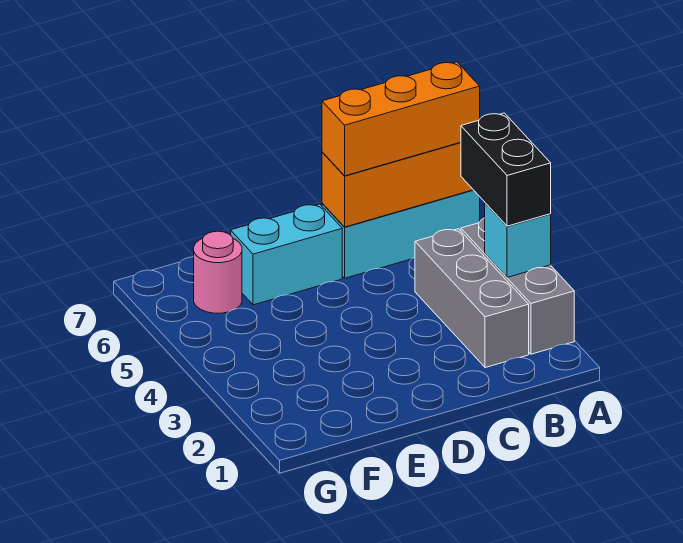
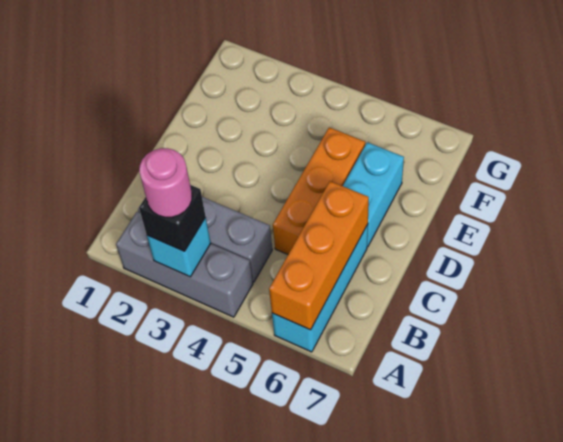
black 1x2 brick [461,113,551,226] -> black 1x1 brick [139,185,206,251]
orange 1x3 brick [322,62,480,176] -> orange 1x3 brick moved to [273,127,365,254]
pink 1x1 round brick [194,231,242,313] -> pink 1x1 round brick moved to [139,148,192,217]

